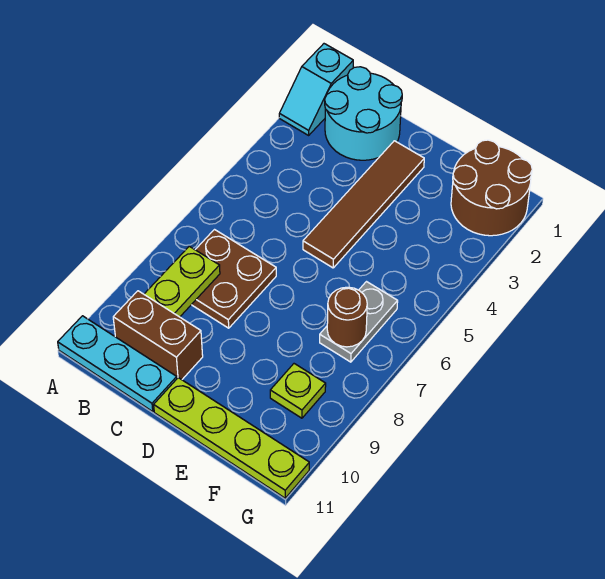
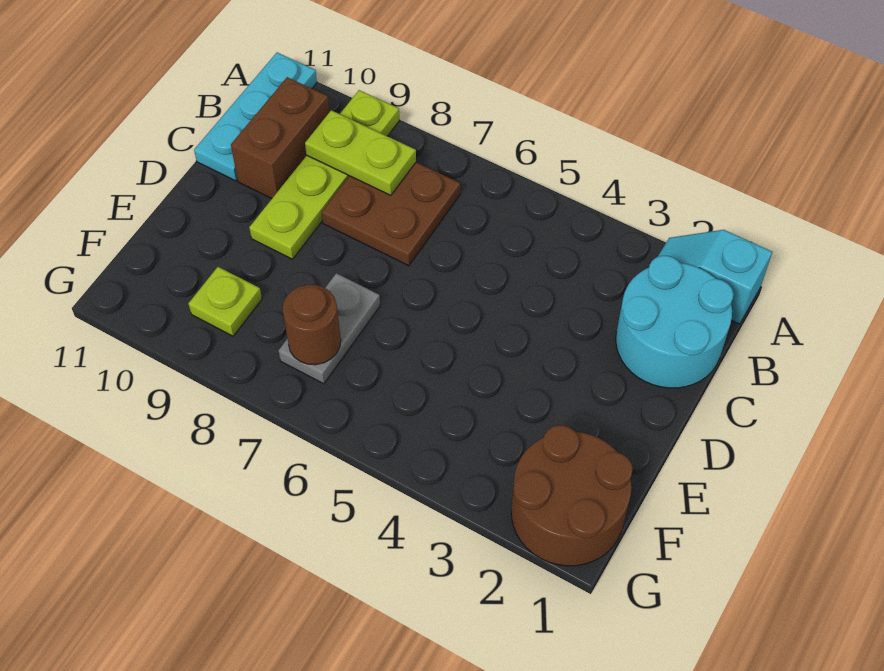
brown 1x4 tile [303,141,424,268] -> none
lime 1x4 plate [154,378,309,498] -> lime 1x4 plate moved to [249,90,399,259]
grey 1x2 plate [320,282,398,362] -> grey 1x2 plate turned to [279,273,380,384]

